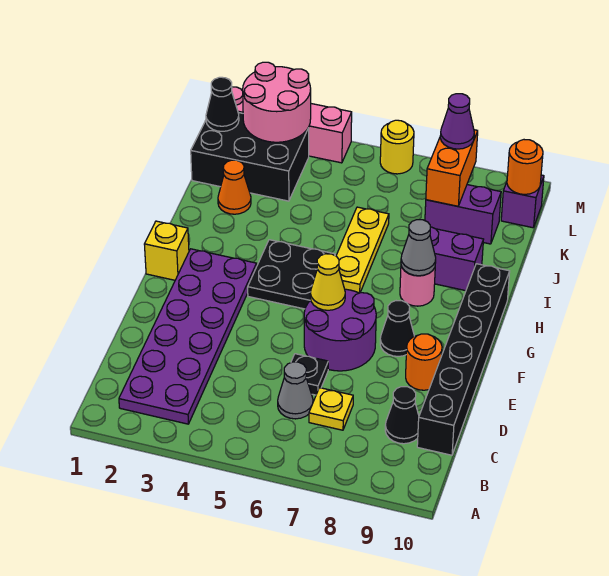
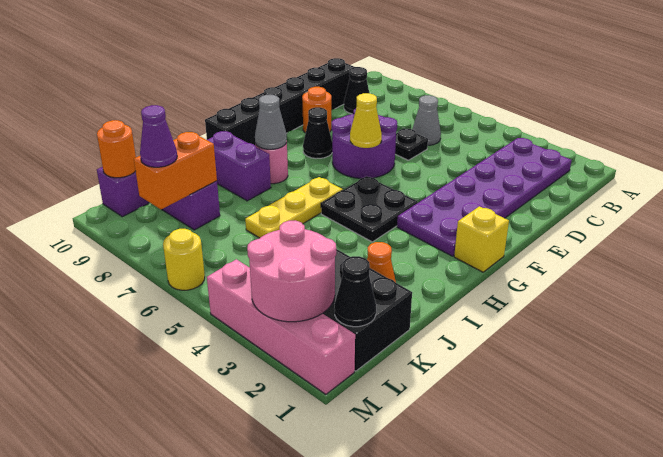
yellow 1x1 plate [309,388,353,430] -> none

